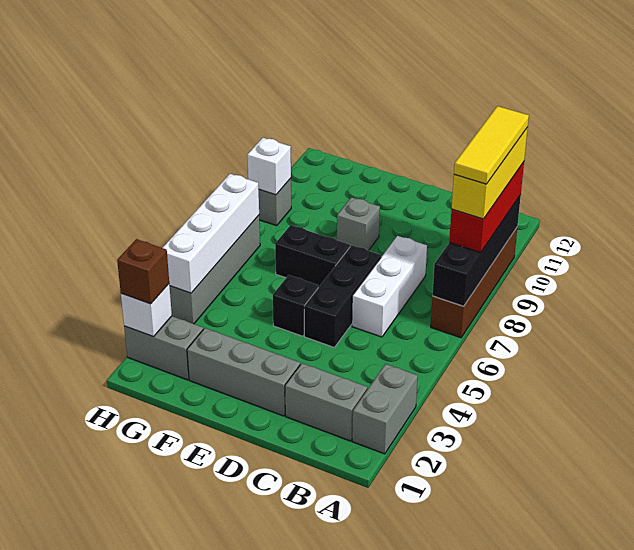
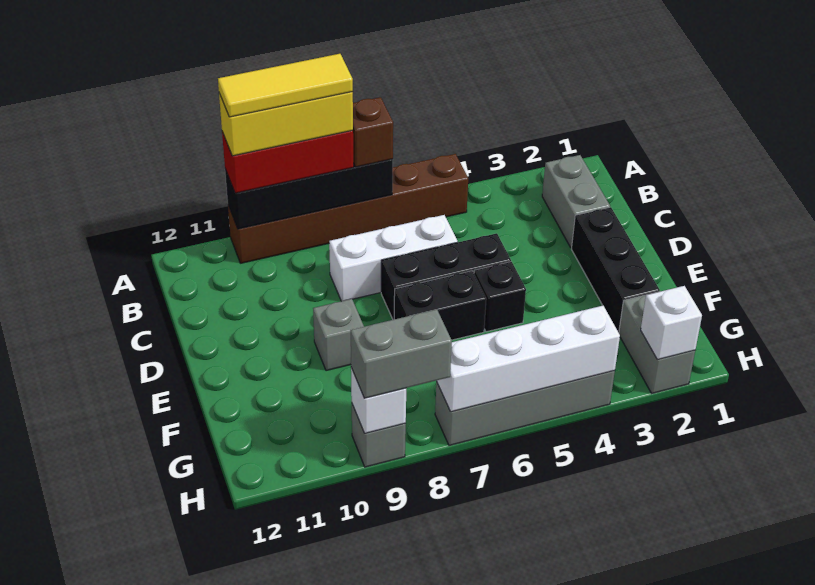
grey 1x2 brick [352,364,418,454] -> grey 1x2 brick moved to [351,309,452,398]
brown 1x4 brick [431,228,517,338] -> brown 1x6 brick [228,154,468,263]
grey 1x3 brick [187,328,300,416] -> black 1x3 brick [572,207,660,332]
black 1x2 brick [275,225,350,287] -> black 1x2 brick turned to [394,271,486,340]
brown 1x1 brick [117,239,169,304] -> brown 1x1 brick moved to [353,97,393,167]

